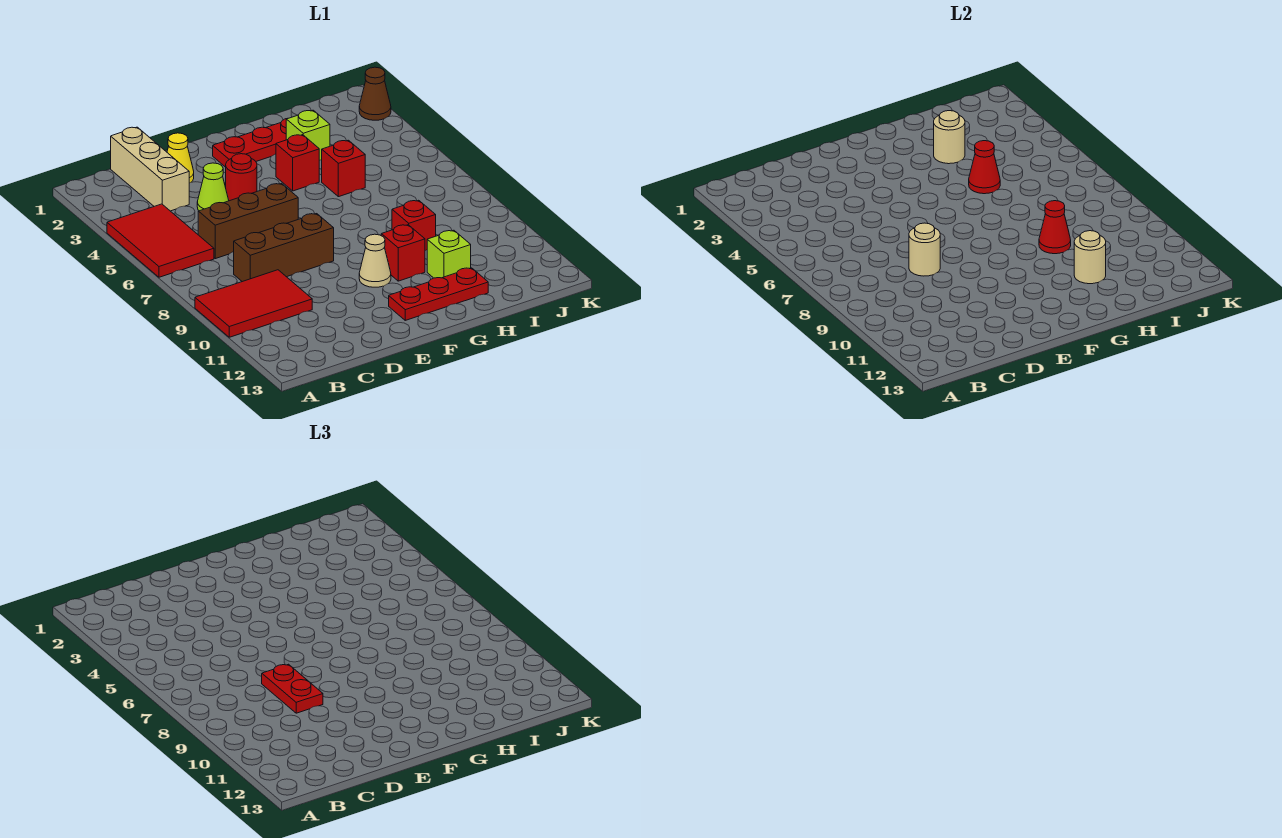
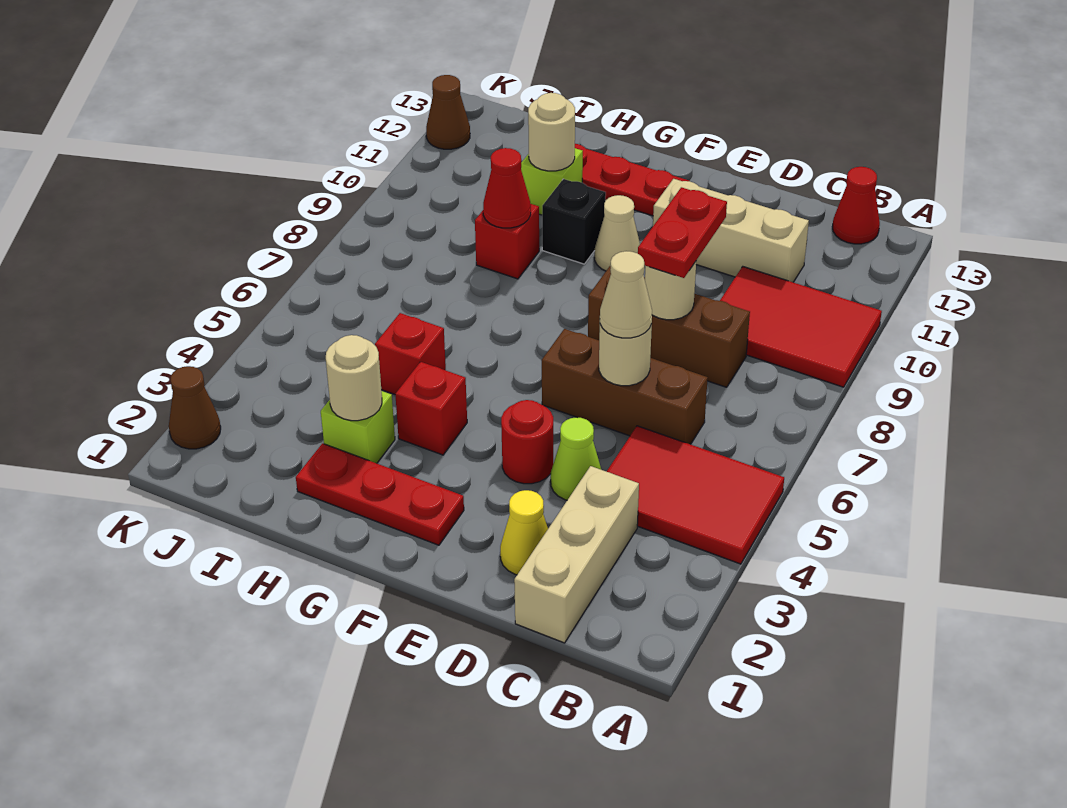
red 2x3 tile [107,204,214,277] -> red 2x3 tile turned to [607,426,784,564]
none -> tan 1x3 brick [653,179,809,282]
none -> tan 1x1 round brick [599,325,652,386]
none -> tan 1x1 cone [600,251,652,338]
red 1x1 brick [381,225,425,281] -> black 1x1 brick [542,179,606,264]
red 1x1 cone [969,141,1000,194] -> red 1x1 cone moved to [832,167,880,244]
none -> brown 1x1 cone [426,75,470,149]

